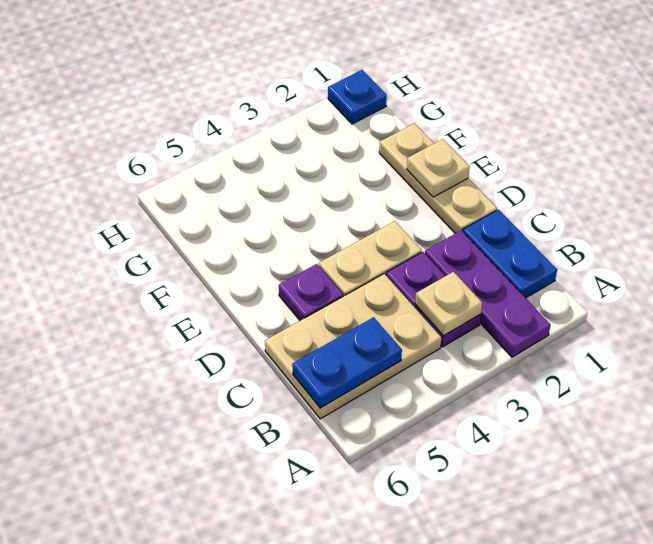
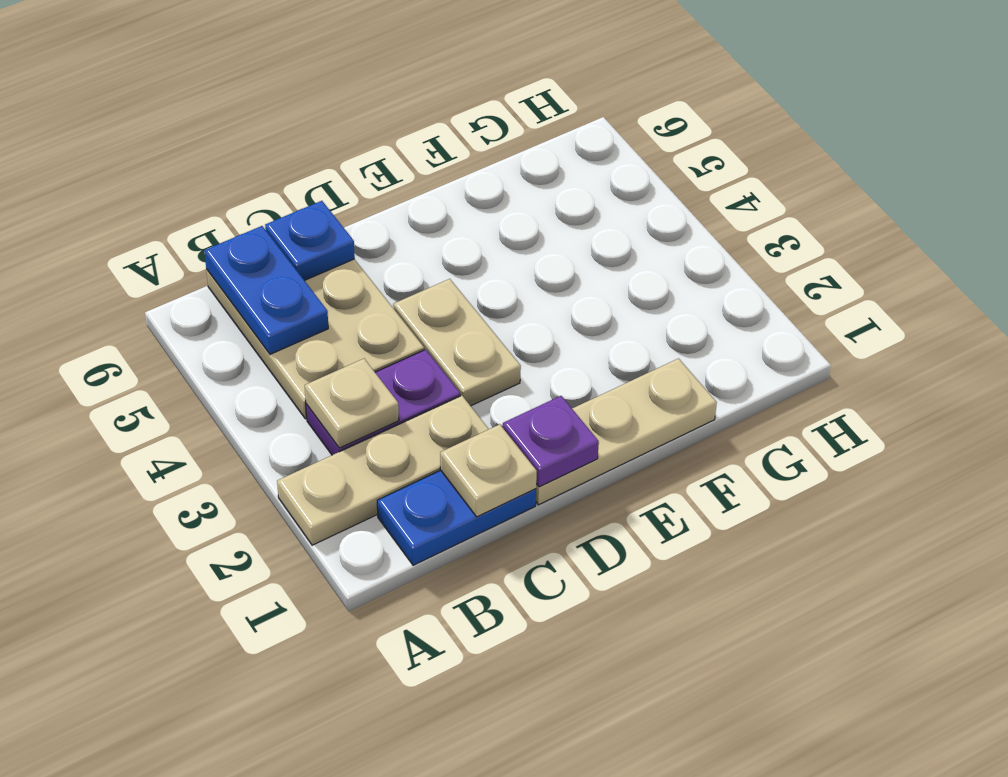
purple 1x3 plate [425,231,550,357] -> tan 1x3 plate [277,396,489,545]
purple 1x1 plate [279,264,343,320] -> purple 1x1 plate moved to [503,396,599,487]
tan 1x1 plate [407,139,470,197] -> tan 1x1 plate moved to [440,424,537,517]
blue 1x1 plate [328,70,387,124] -> blue 1x1 plate moved to [265,201,355,281]

